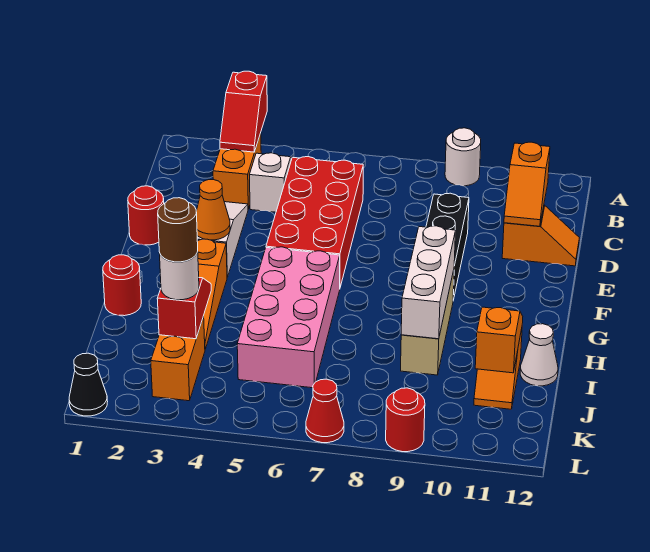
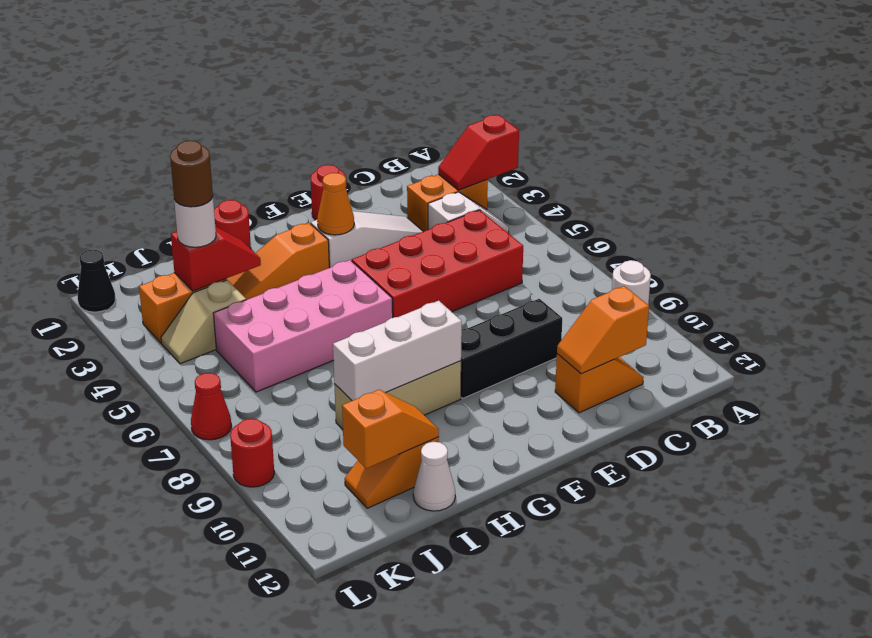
orange 1x2 slope [502,205,579,266] -> orange 1x2 slope turned to [555,354,644,413]
none -> tan 1x2 slope [161,280,246,364]

